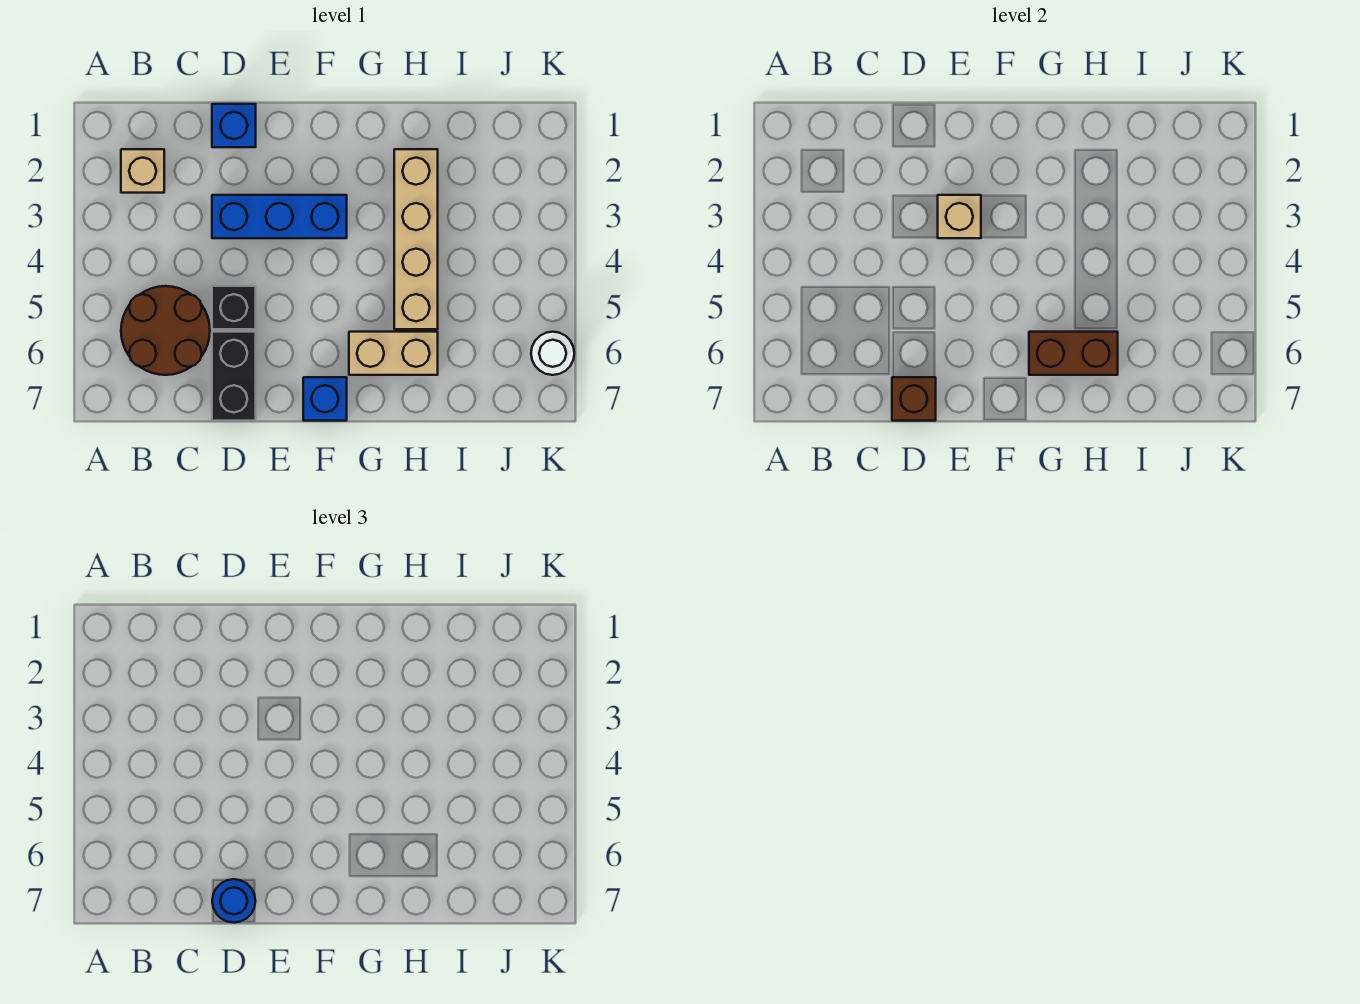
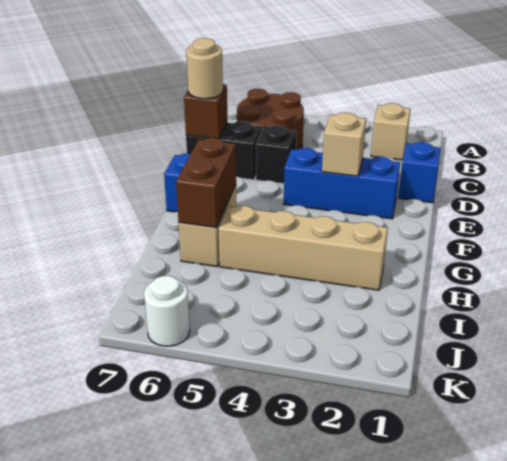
blue 1x3 brick [212,195,347,238] -> blue 1x3 brick turned to [284,148,400,219]
blue 1x1 round brick [212,879,255,923] -> tan 1x1 round brick [186,38,223,99]

